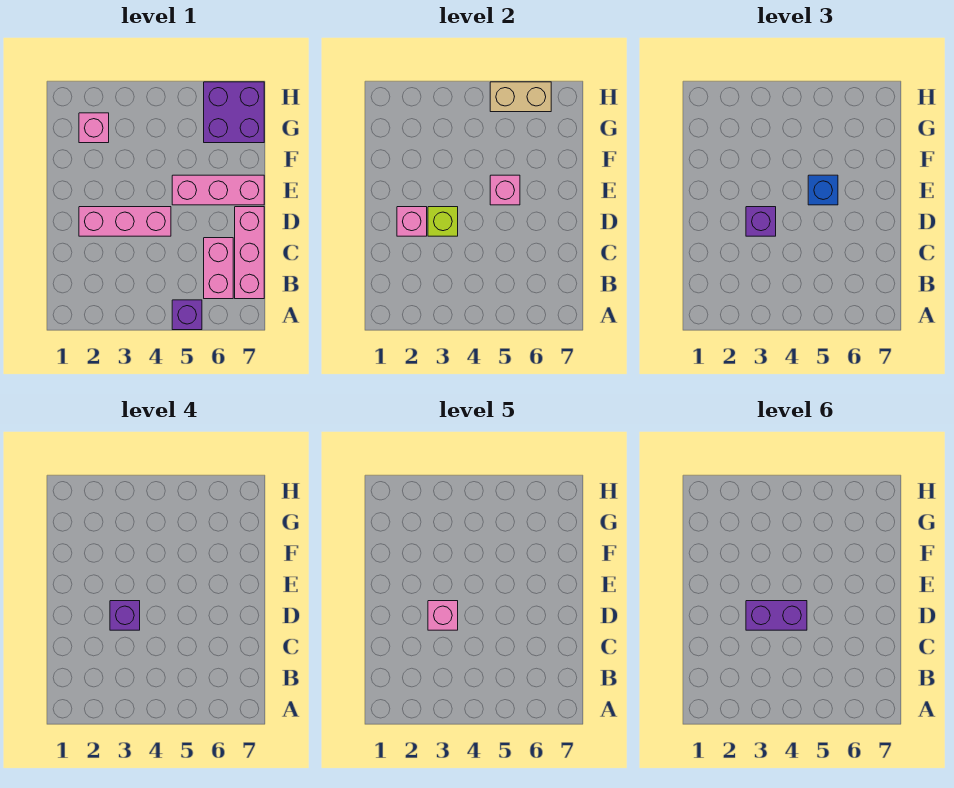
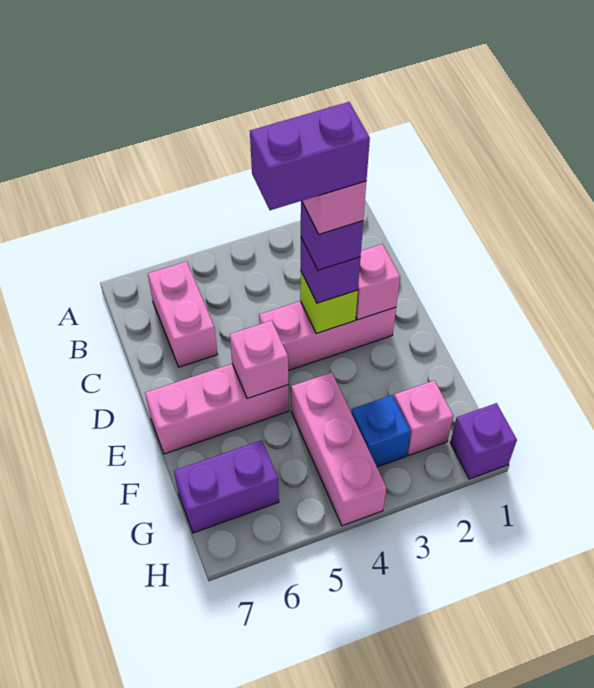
purple 1x1 brick [172,300,202,330] -> purple 1x1 brick moved to [450,403,517,479]
pink 1x3 brick [235,207,264,299] -> pink 1x3 brick moved to [291,372,386,526]
blue 1x1 brick [808,175,838,205] -> blue 1x1 brick moved to [351,395,411,467]
purple 2x2 brick [204,82,264,143] -> purple 1x2 brick [174,440,279,533]
tan 1x2 brick [490,82,551,112] -> none

